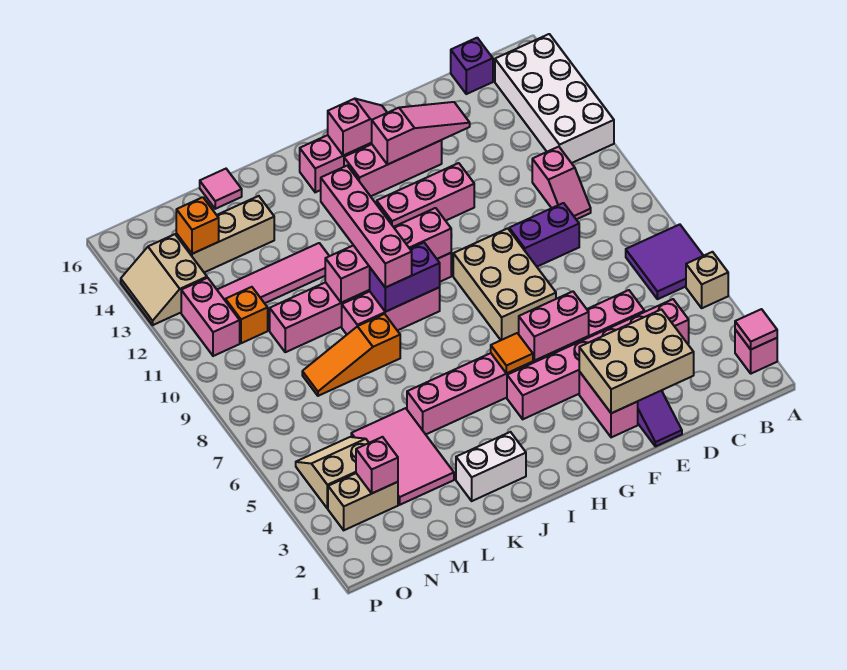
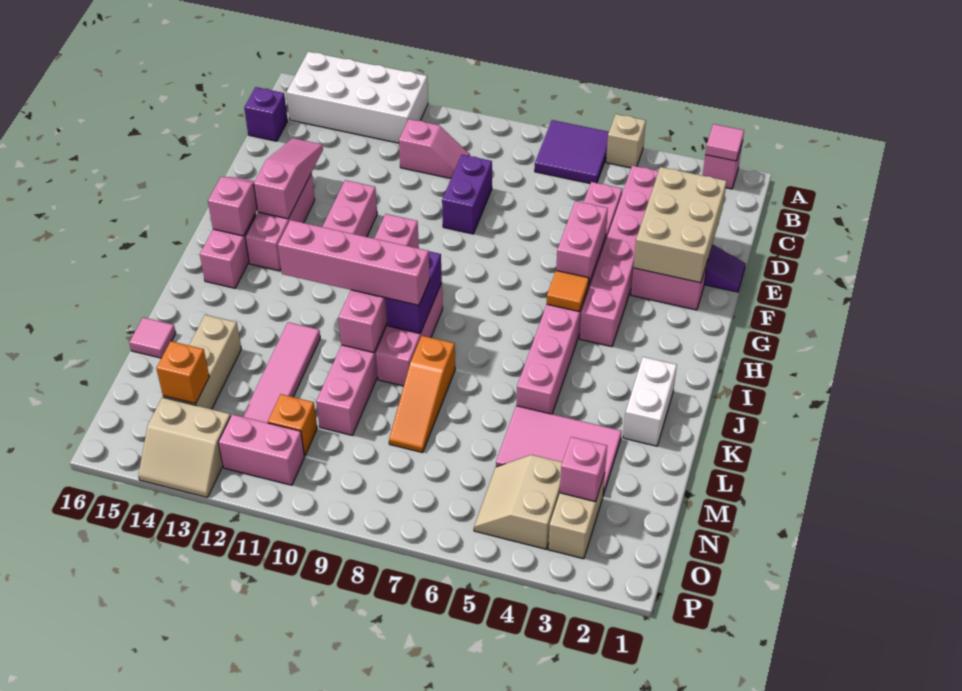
tan 2x3 brick [453,228,556,340] -> none

